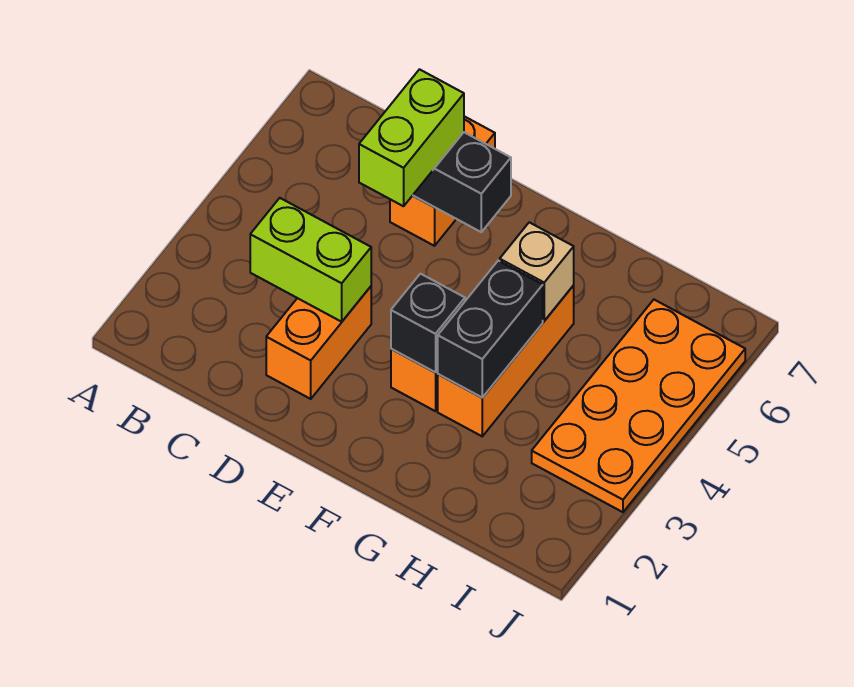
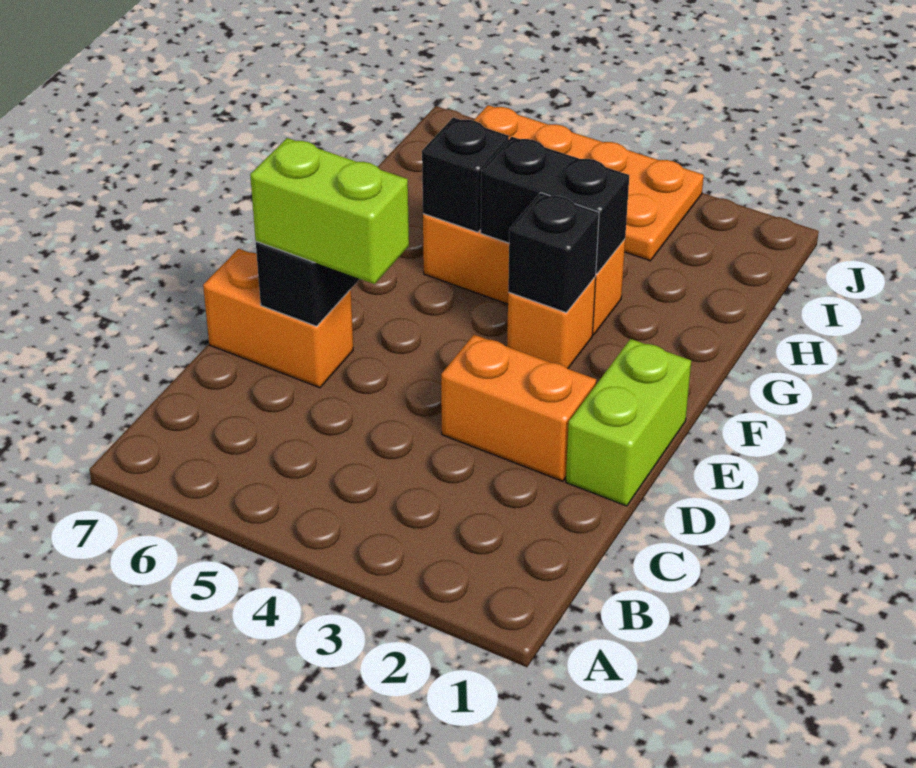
lime 1x2 brick [250,198,371,322] -> lime 1x2 brick moved to [566,339,691,506]
tan 1x1 brick [500,222,574,321] -> black 1x1 brick [422,117,509,232]

